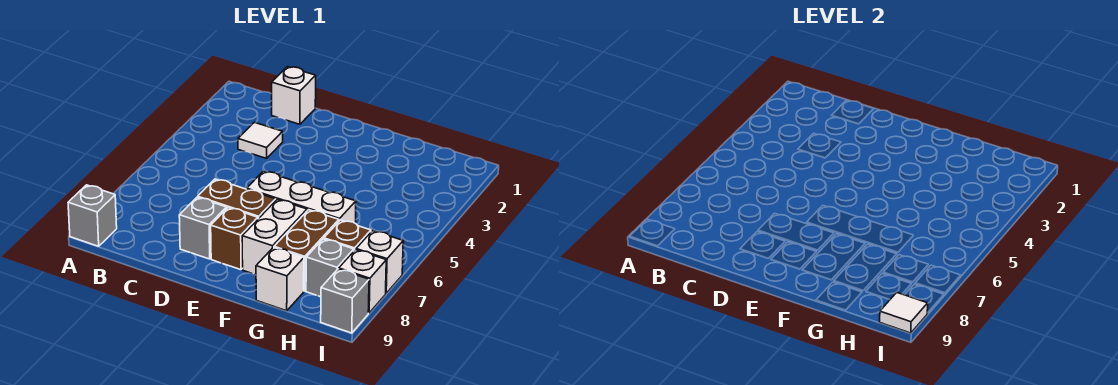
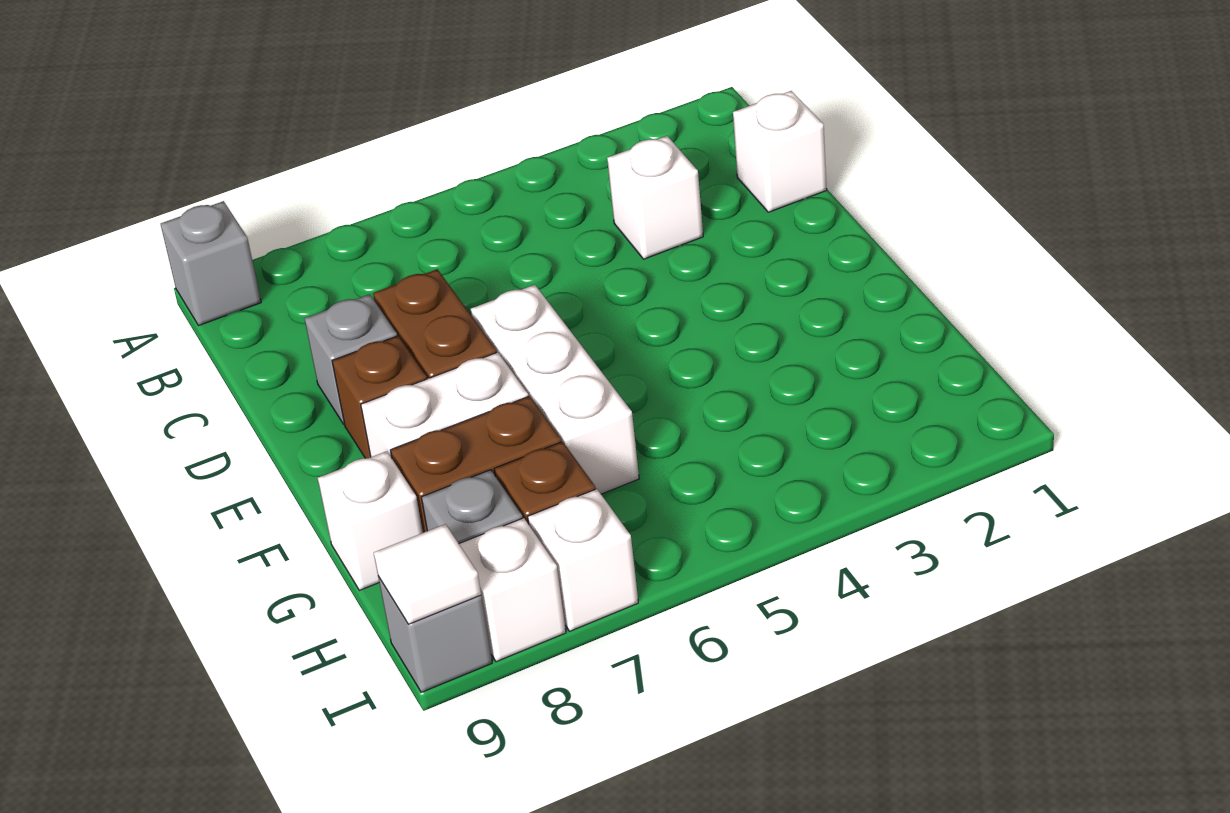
white 1x1 tile [238,122,283,158] -> white 1x1 brick [607,136,703,259]

